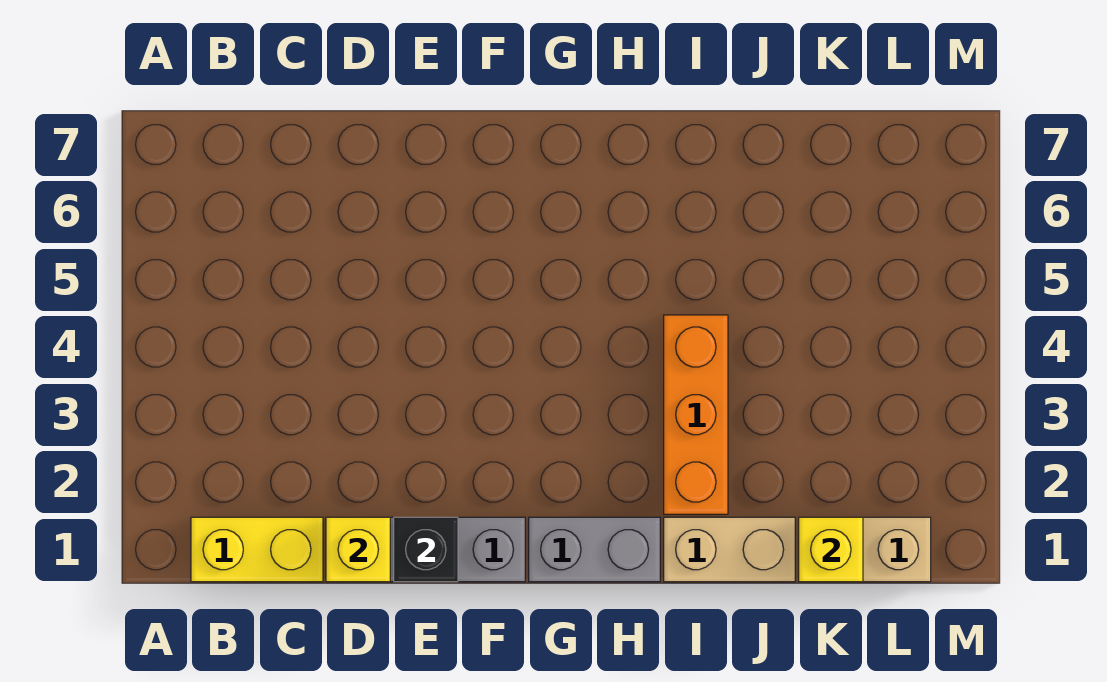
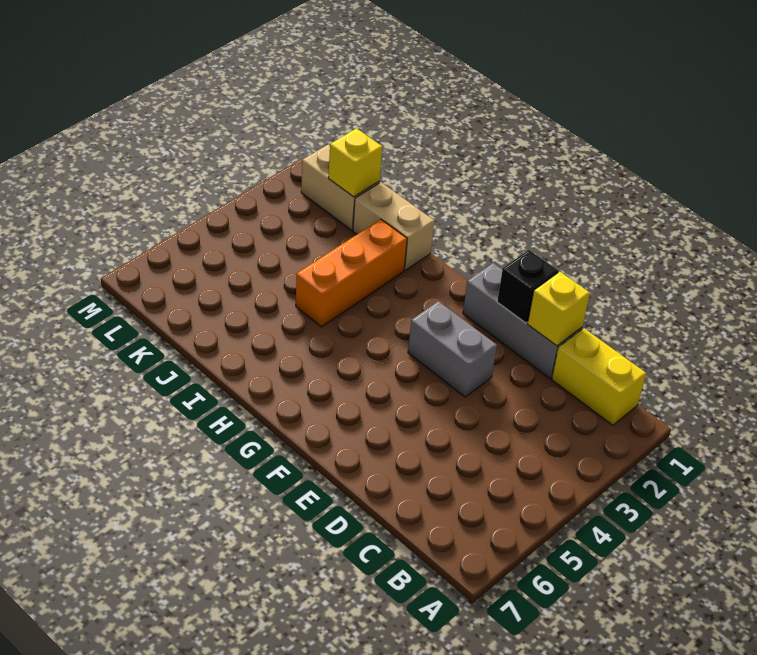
grey 1x2 brick [529,517,660,582] -> grey 1x2 brick moved to [408,301,497,397]

